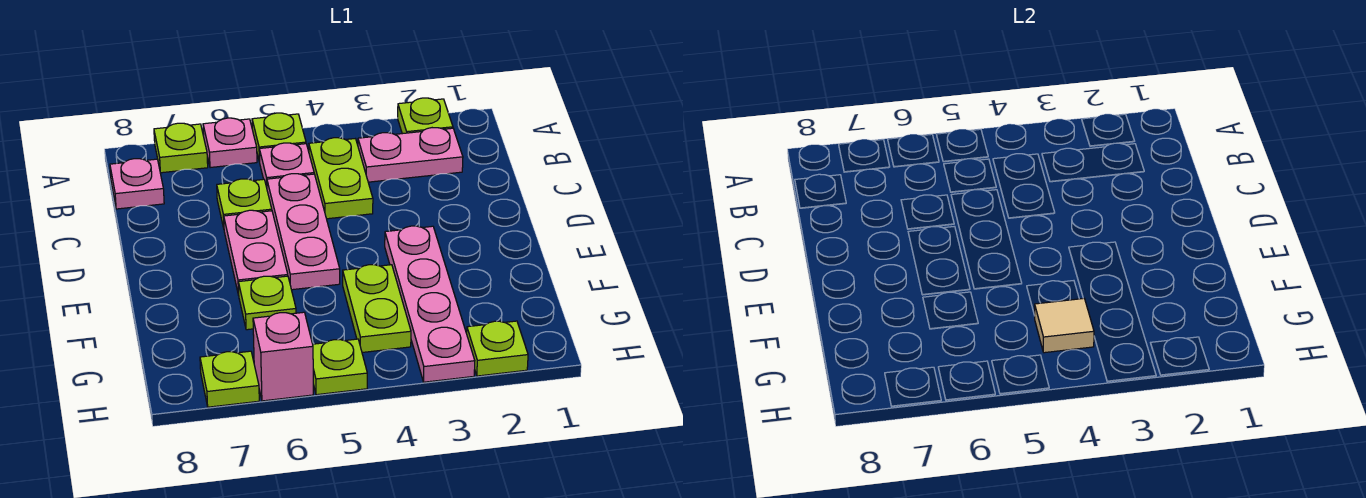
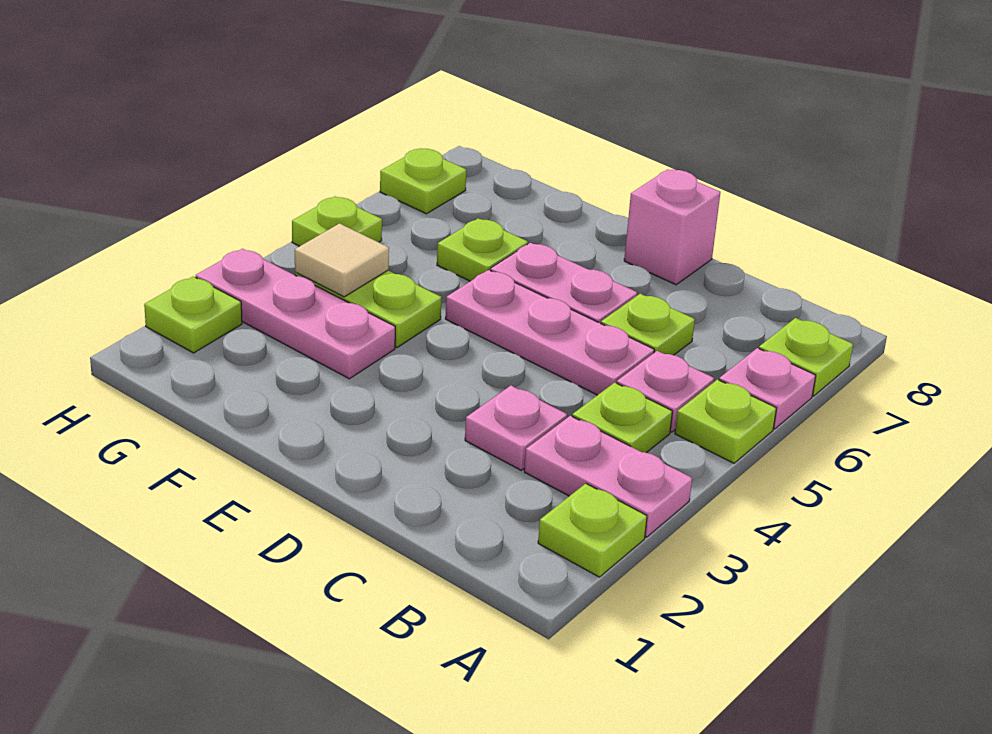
pink 1x2 plate [358,128,463,182] -> pink 1x2 plate turned to [524,416,692,537]
lime 1x2 plate [309,138,373,219] -> lime 1x1 plate [572,383,673,453]
pink 1x1 plate [110,159,164,209] -> pink 1x1 plate moved to [465,386,567,470]
pink 1x4 plate [385,226,475,382] -> pink 1x3 plate [196,249,395,379]
pink 1x1 brick [253,312,313,401] -> pink 1x1 brick moved to [624,169,720,285]

